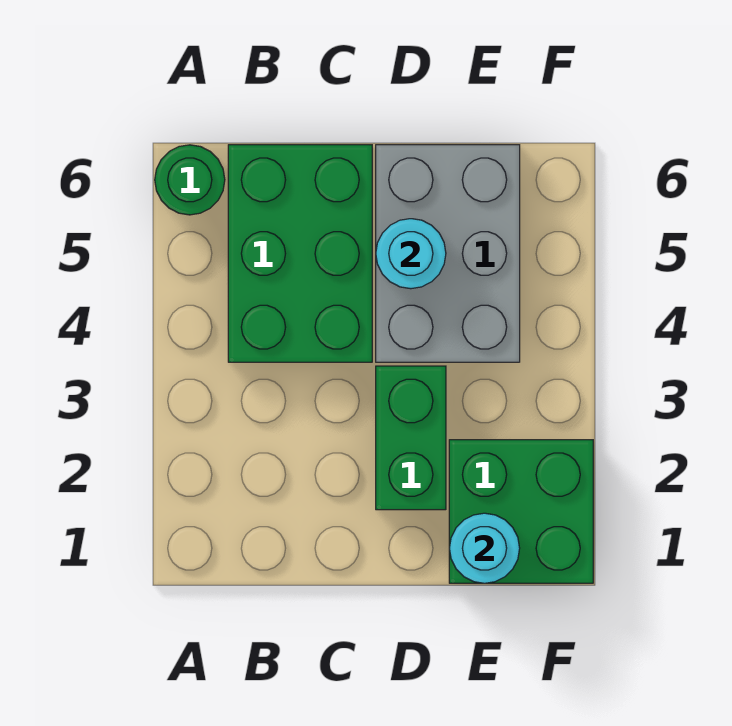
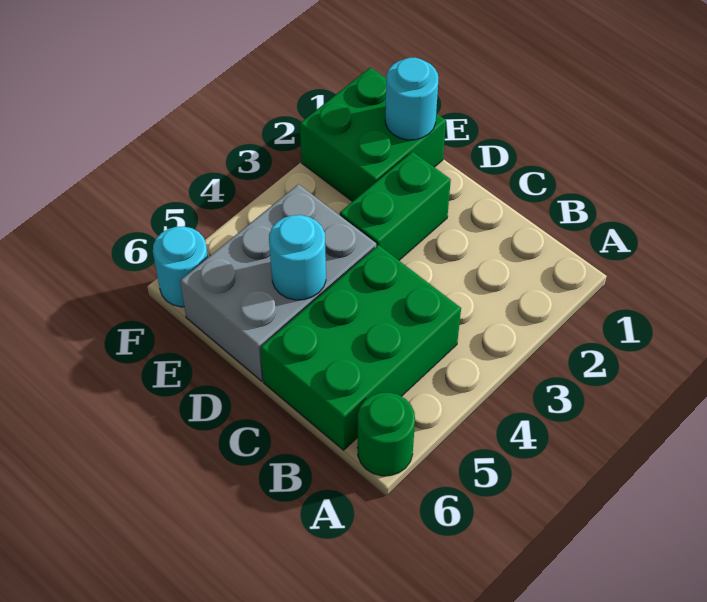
none -> cyan 1x1 round brick [153,226,208,307]

